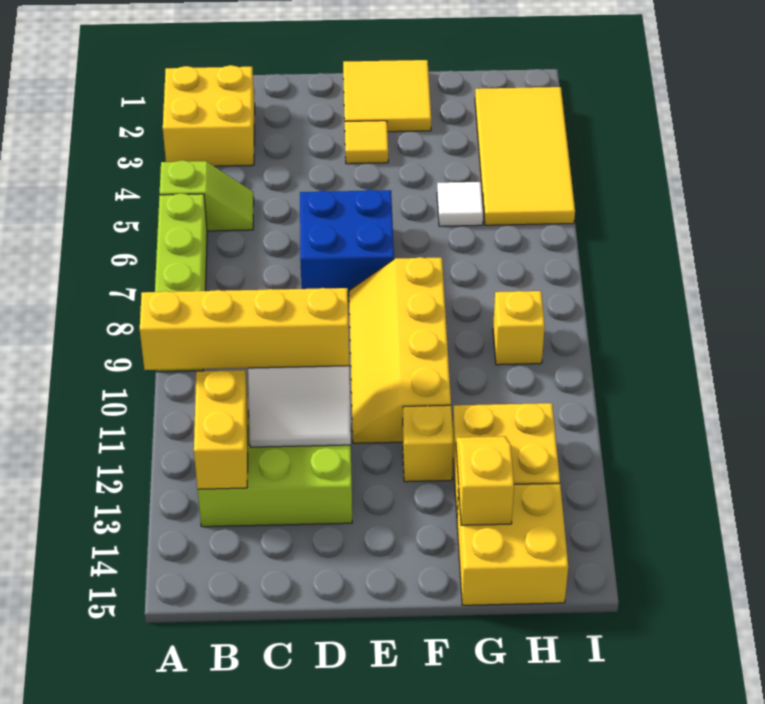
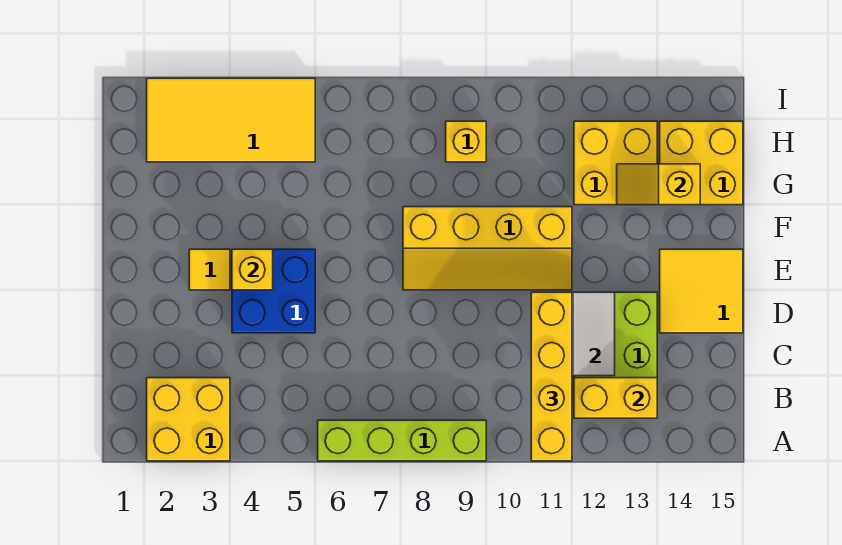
lime 1x2 slope [160,160,254,231] -> none
blue 2x2 brick [300,190,394,296] -> blue 2x2 brick moved to [232,249,315,333]
yellow 2x2 tile [343,60,431,132] -> yellow 2x2 tile moved to [660,249,743,333]
yellow 1x1 brick [403,405,453,482] -> yellow 1x1 brick moved to [232,249,273,290]
white 1x1 tile [437,182,483,226] -> none

